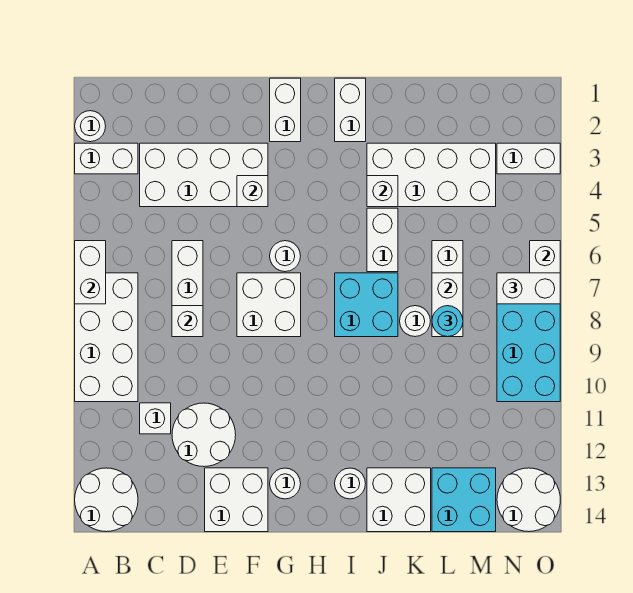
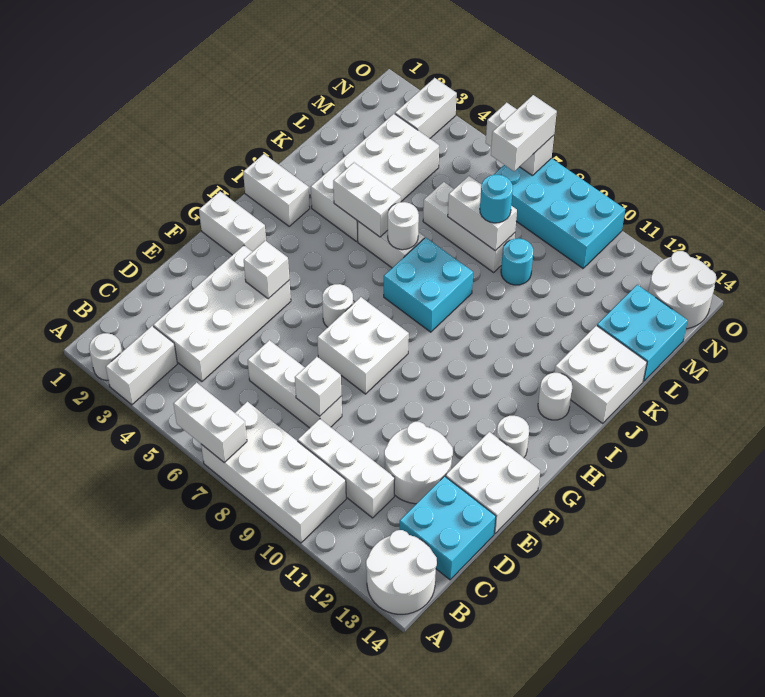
white 1x1 brick [140,403,171,434] -> white 1x3 brick [298,419,395,518]
none -> cyan 2x2 brick [400,476,496,580]
white 1x1 brick [367,176,398,207] -> white 1x2 brick [333,163,401,237]
white 1x1 round brick [400,306,430,337] -> white 1x1 round brick moved to [388,202,419,250]
none -> cyan 1x1 round brick [501,238,533,285]

